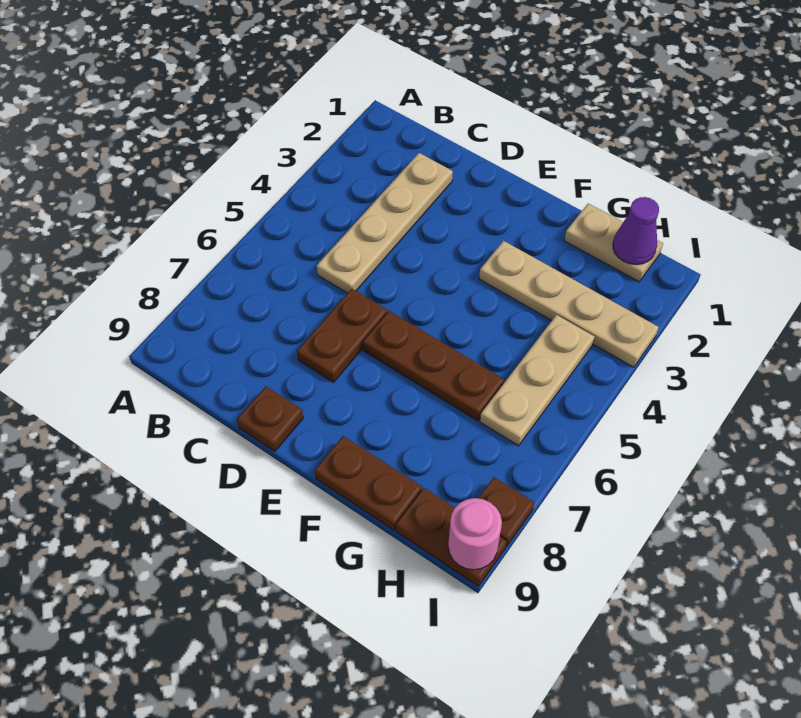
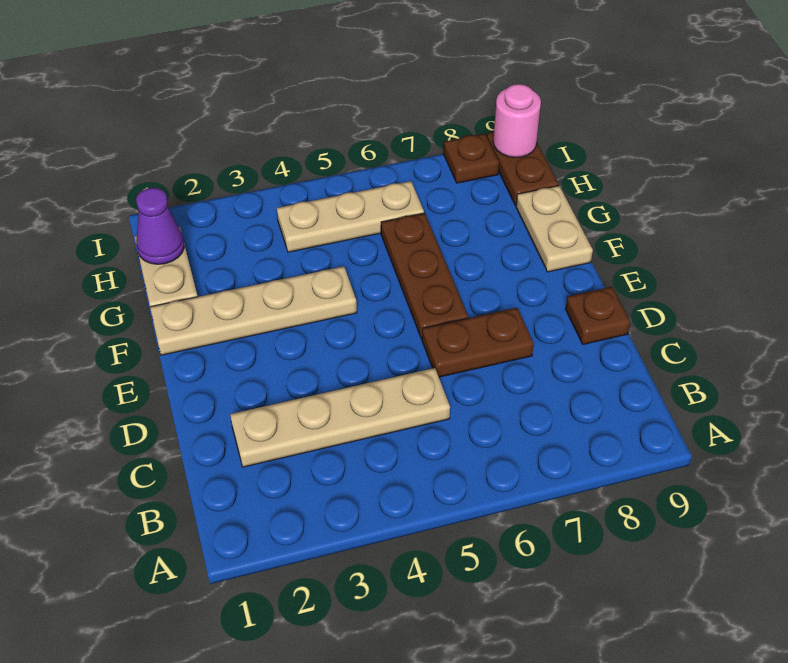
tan 1x4 plate [479,241,659,367] -> tan 1x4 plate turned to [150,266,357,355]
brown 1x2 plate [315,436,422,530] -> tan 1x2 plate [516,186,593,272]

